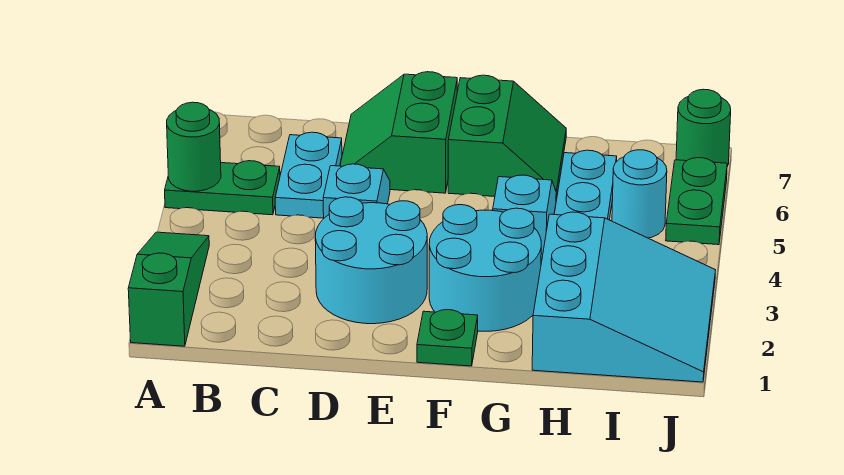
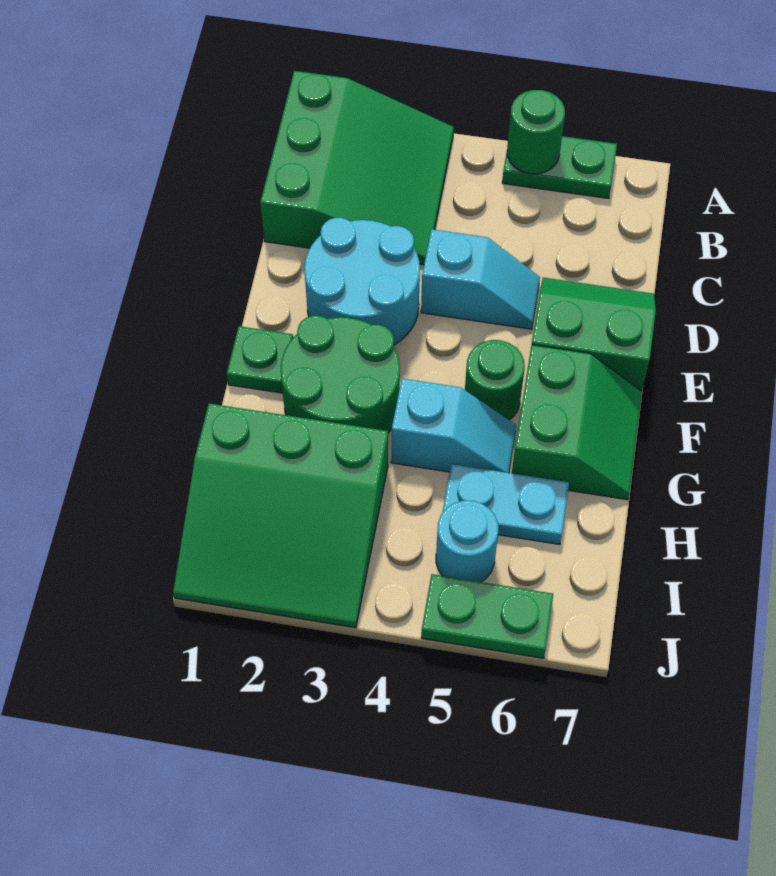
green 1x3 slope [128,232,209,346] -> green 3x3 slope [260,71,454,265]
green 1x2 plate [165,161,280,215] -> green 1x2 plate turned to [502,136,617,199]
cyan 1x2 plate [275,132,342,218] -> none
cyan 2x2 round brick [429,205,541,331] -> green 2x2 round brick [281,316,400,433]
green 2x2 slope [448,75,566,199] -> green 2x2 slope turned to [512,345,642,500]
cyan 3x3 slope [532,212,716,382] -> green 3x3 slope [173,404,388,628]
green 1x1 round brick [676,89,731,166] -> green 1x1 round brick moved to [465,340,525,420]

